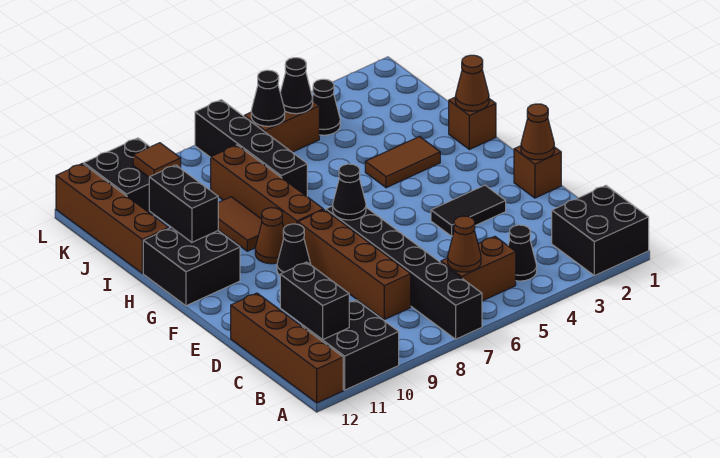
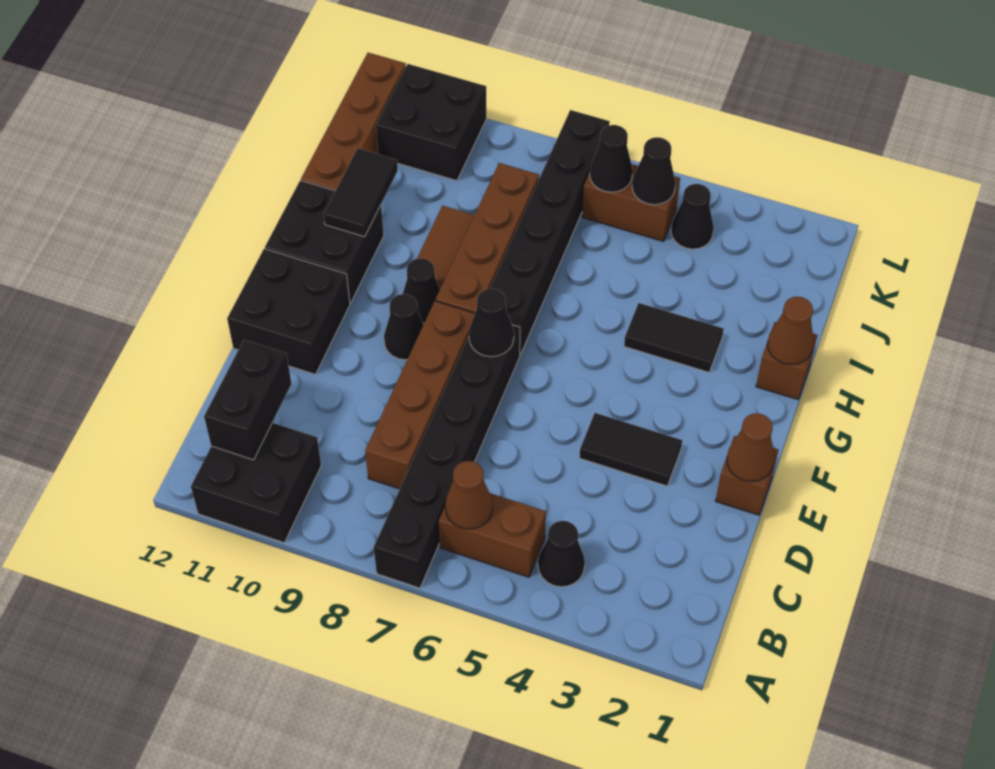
black 2x2 brick [552,185,649,276] -> black 2x2 brick moved to [227,249,350,374]
brown 1x4 brick [231,293,343,403] -> none
brown 1x1 cone [255,208,284,264] -> black 1x1 cone [403,258,440,324]
brown 1x2 tile [365,137,440,188] -> black 1x2 tile [624,303,724,372]
black 1x2 brick [149,165,218,242] -> black 1x2 tile [324,148,398,237]
black 1x4 brick [195,100,307,196] -> black 1x6 brick [490,110,610,355]
brown 1x1 tile [133,143,181,177] -> none

